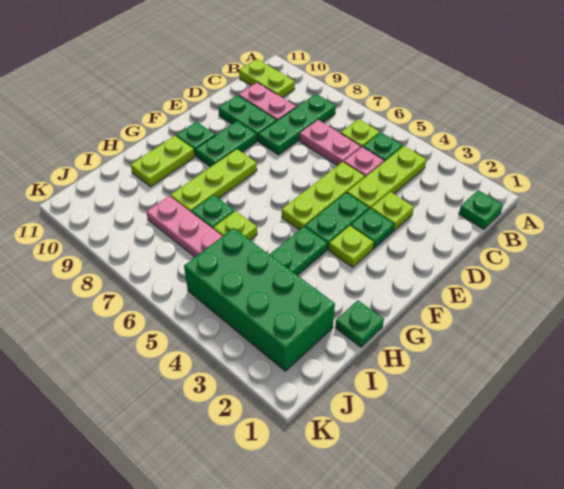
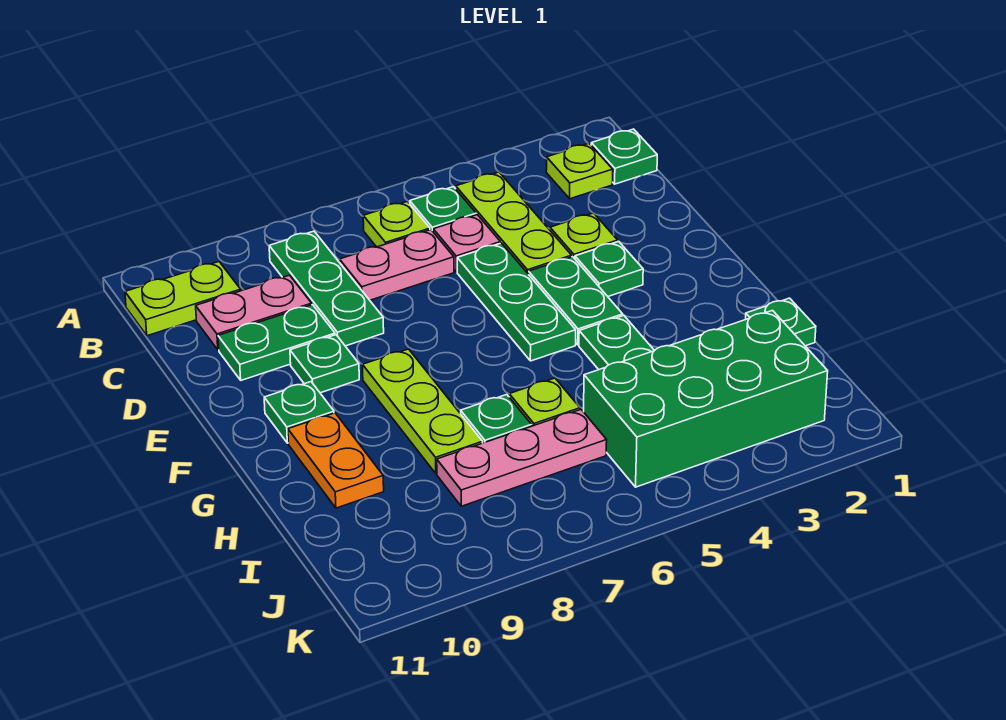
lime 1x3 plate [282,162,365,230] -> green 1x3 plate [457,243,576,361]
green 1x2 plate [196,121,257,167] -> green 1x1 plate [290,335,359,393]
lime 1x1 plate [329,226,374,267] -> lime 1x1 plate moved to [546,144,613,199]
lime 1x2 plate [131,136,195,187] -> orange 1x2 plate [288,413,384,508]

